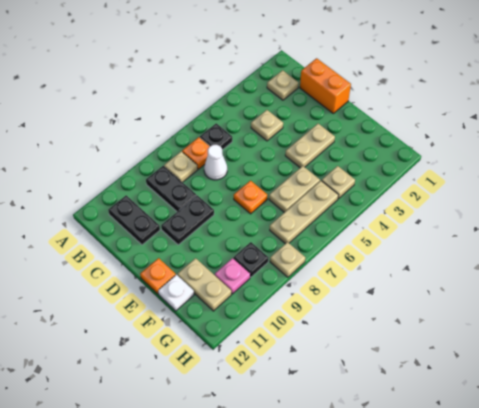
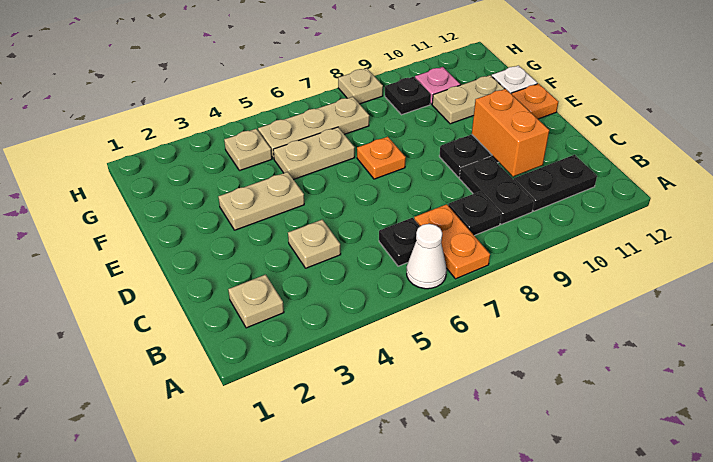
orange 1x1 plate [182,137,210,169] -> orange 1x2 plate [414,204,490,279]
tan 1x1 plate [164,151,198,182] -> black 1x1 plate [448,192,501,236]
black 1x2 plate [108,195,160,245] -> black 1x2 plate turned to [514,155,597,211]
orange 1x2 brick [300,58,351,113] -> orange 1x2 brick moved to [472,89,549,177]
white 1x1 cone [204,145,227,180] -> white 1x1 cone moved to [407,224,447,289]
tan 1x2 plate [177,258,231,311] -> tan 1x2 plate turned to [432,75,505,124]

